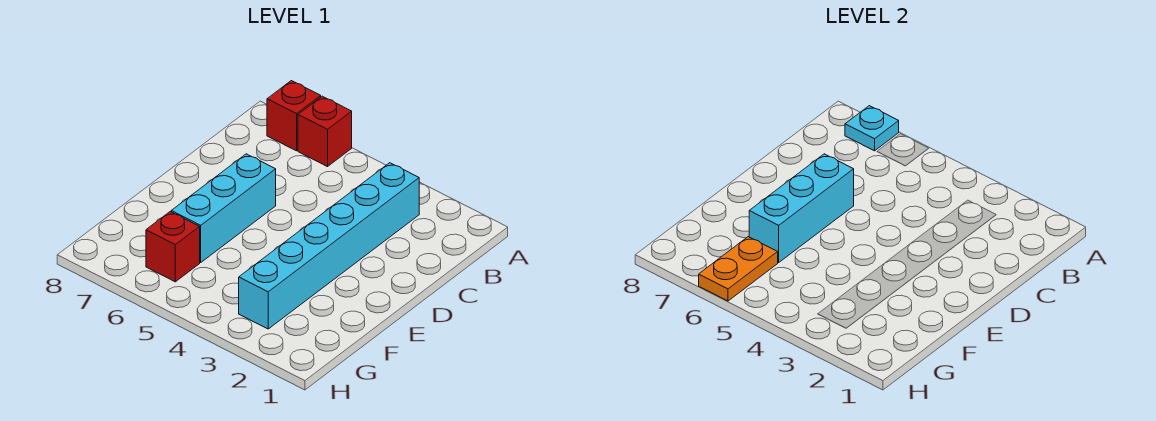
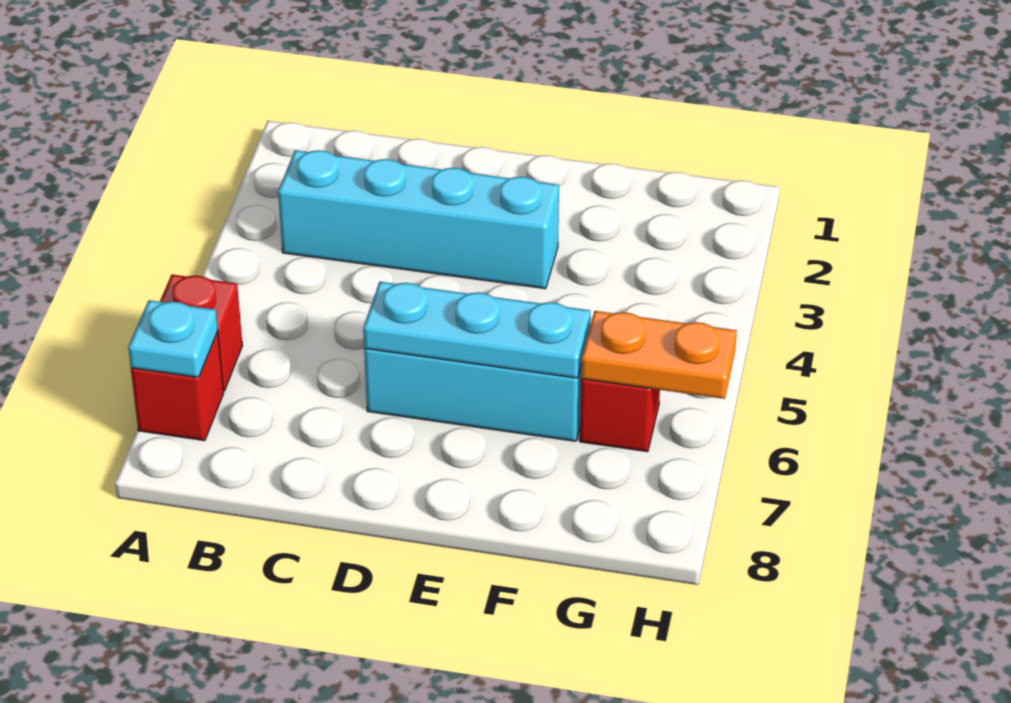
cyan 1x6 brick [239,163,419,329] -> cyan 1x4 brick [278,150,559,289]
cyan 1x3 brick [749,154,854,262] -> cyan 1x3 plate [363,282,591,378]

